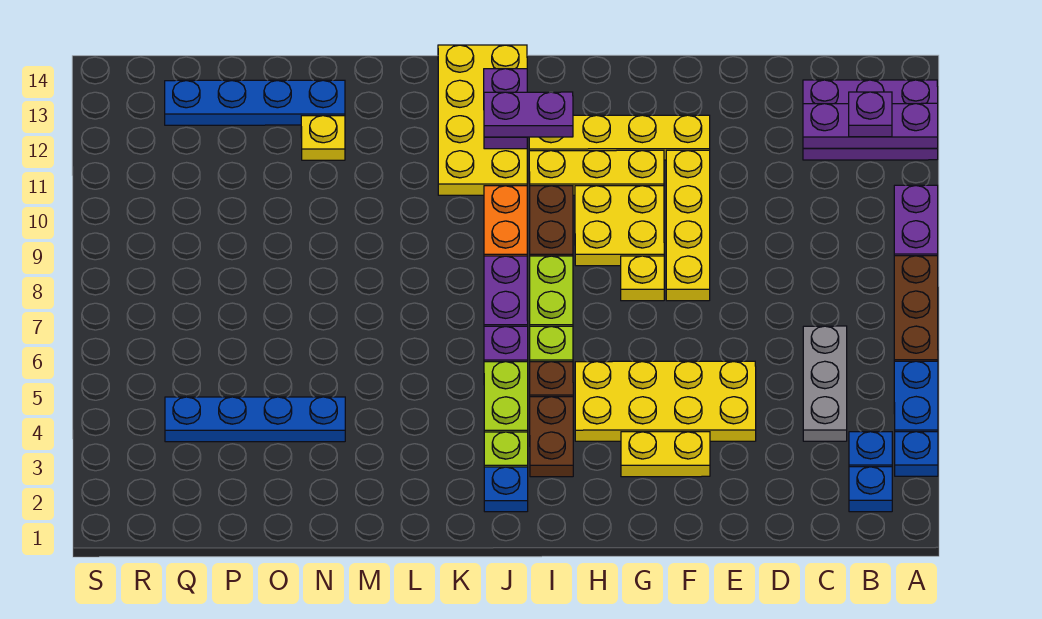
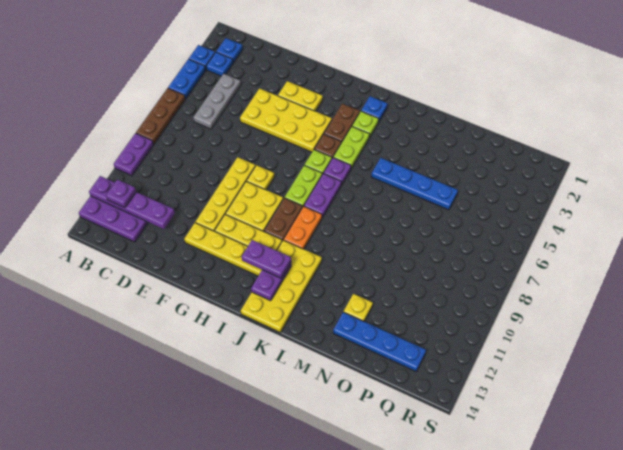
purple 1x3 plate [803,103,938,148] -> purple 1x4 plate [89,176,175,229]
blue 1x4 plate [165,397,345,442] -> blue 1x4 plate moved to [372,158,458,210]

